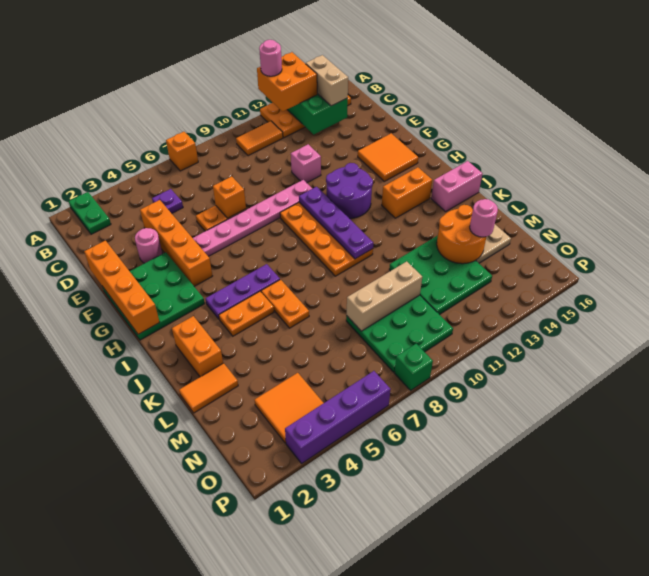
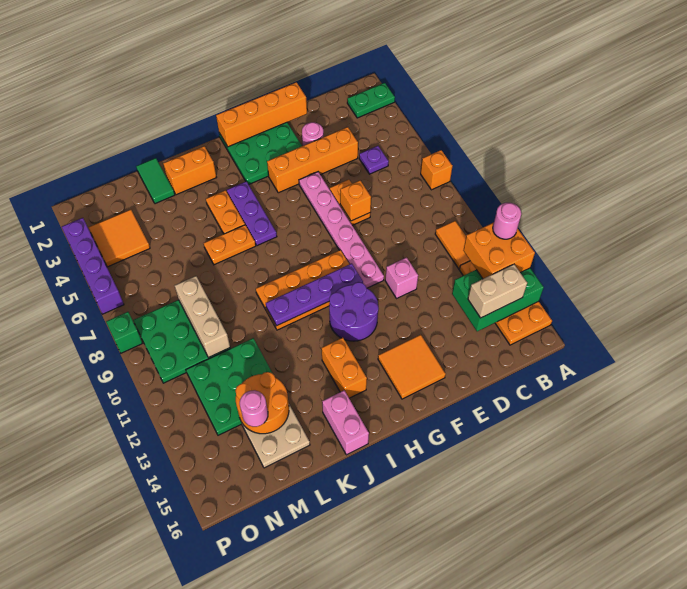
orange 1x2 tile [179,363,238,413] -> green 1x2 tile [136,158,175,204]

